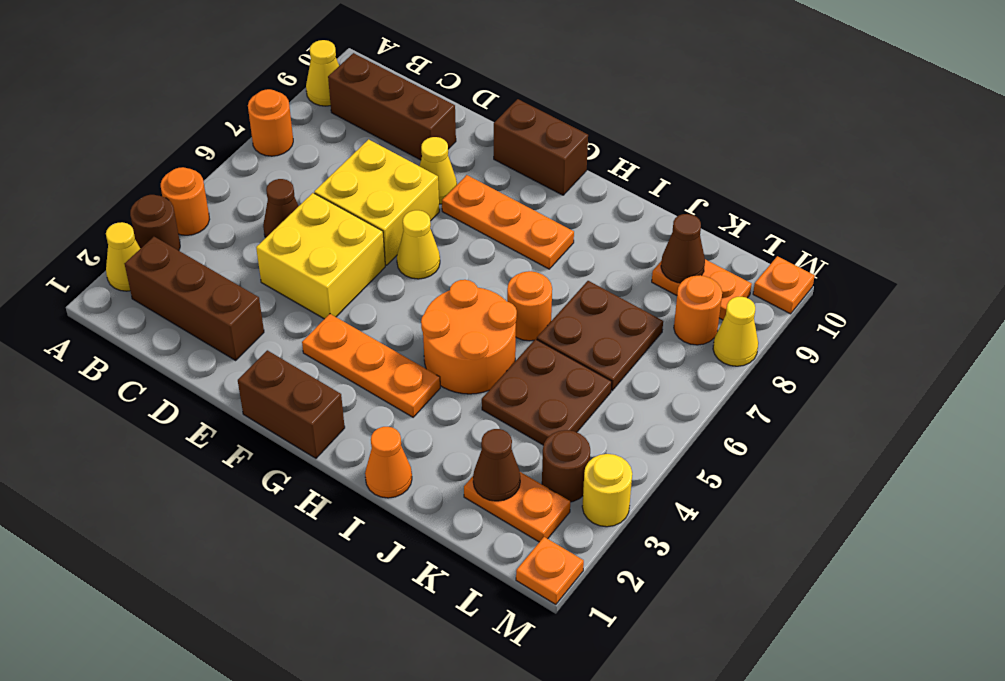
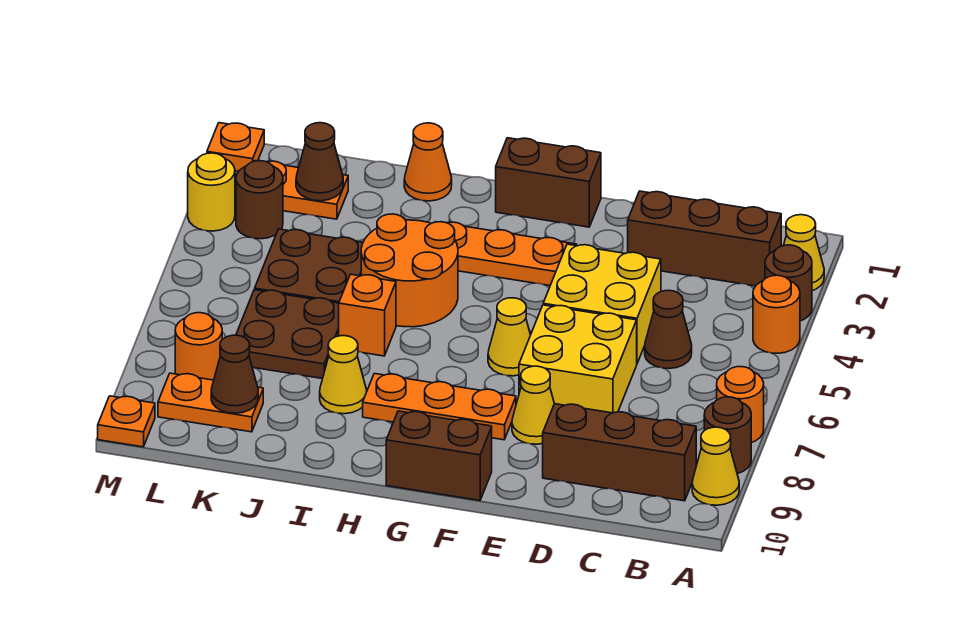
none -> brown 1x1 round brick [704,397,751,474]
orange 1x1 round brick [507,271,552,341] -> orange 1x1 brick [339,274,396,356]
yellow 1x1 cone [713,297,758,366] -> yellow 1x1 cone moved to [320,336,367,414]

